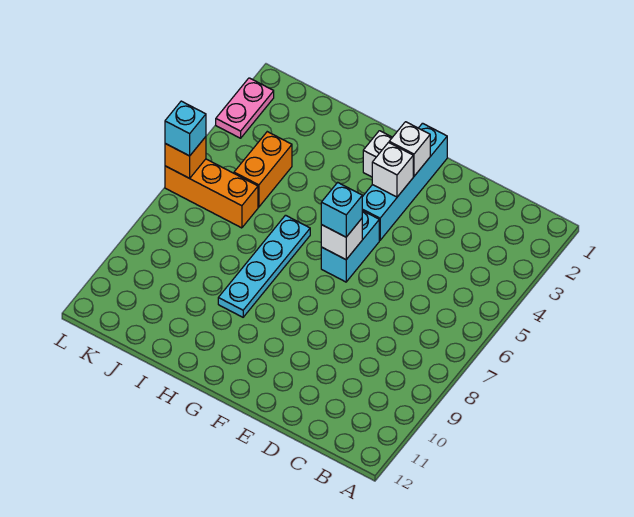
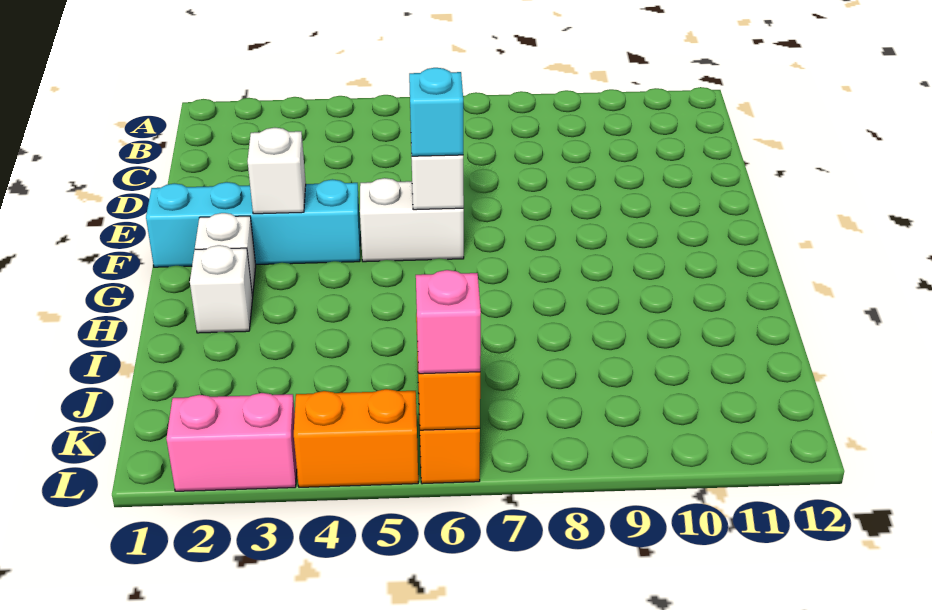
white 1x1 brick [389,122,430,176] -> white 1x1 brick moved to [190,245,253,333]
cyan 1x2 brick [321,211,379,282] -> white 1x2 brick [360,178,464,262]
cyan 1x4 plate [218,215,310,317] -> none
orange 1x2 brick [234,132,292,207] -> orange 1x2 brick moved to [294,389,418,487]
pink 1x2 plate [216,78,274,138] -> pink 1x2 brick [166,393,297,491]
cyan 1x1 brick [165,101,206,156] -> pink 1x1 brick [416,270,481,374]

